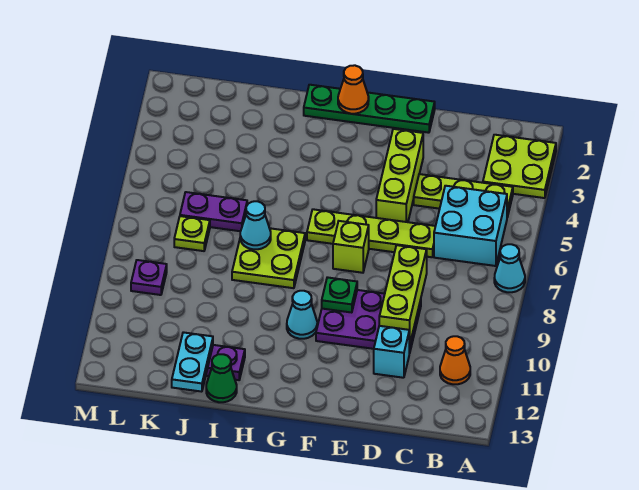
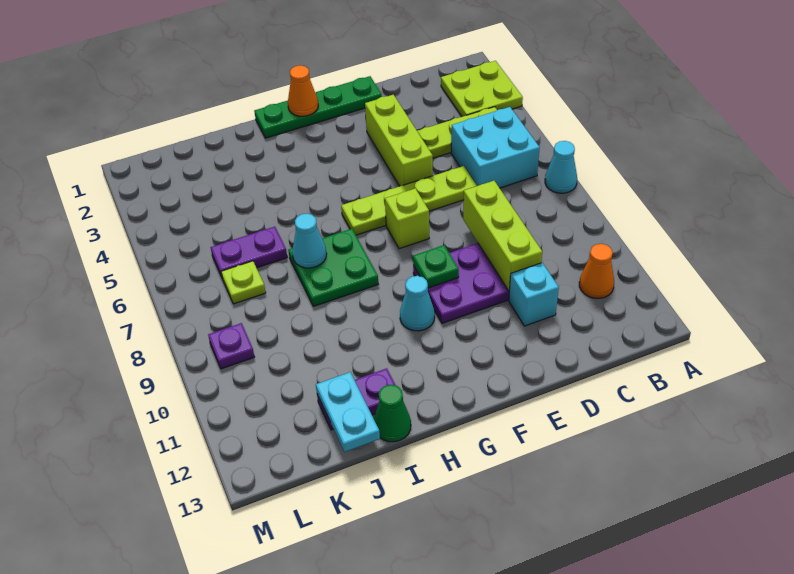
lime 2x2 plate [232,228,305,288] -> green 2x2 plate [288,229,378,306]

